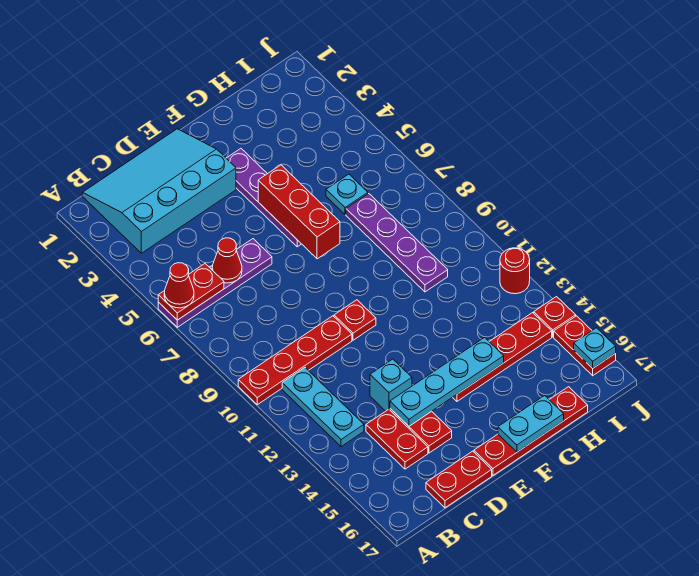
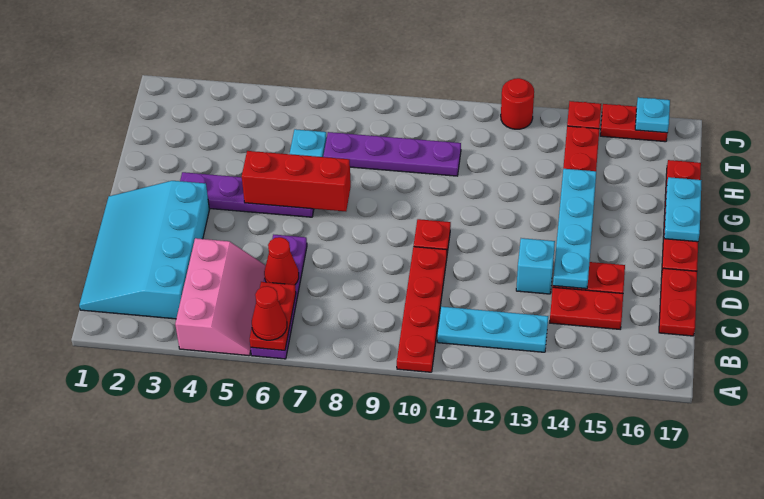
none -> pink 2x3 slope [175,238,266,356]

